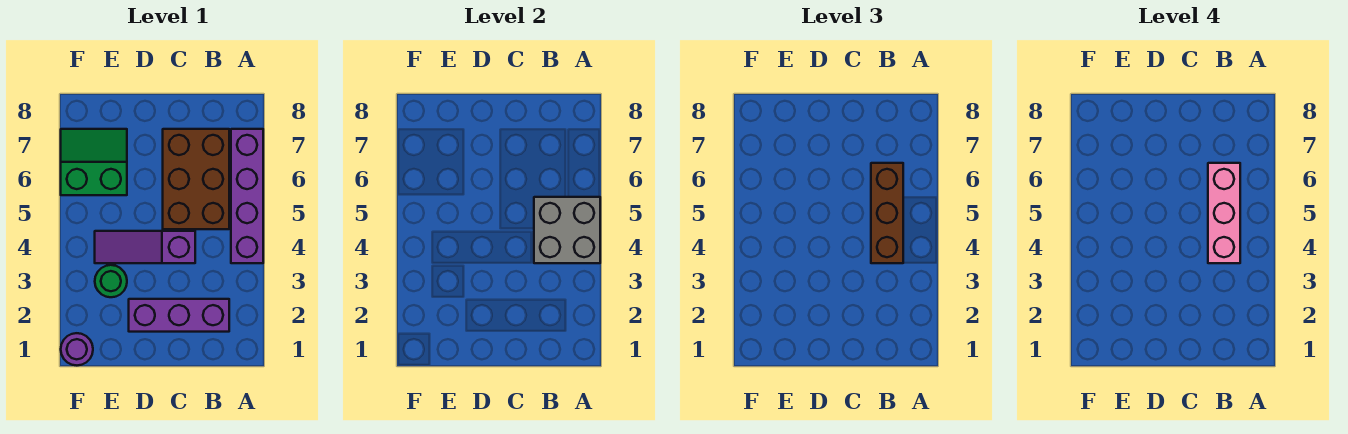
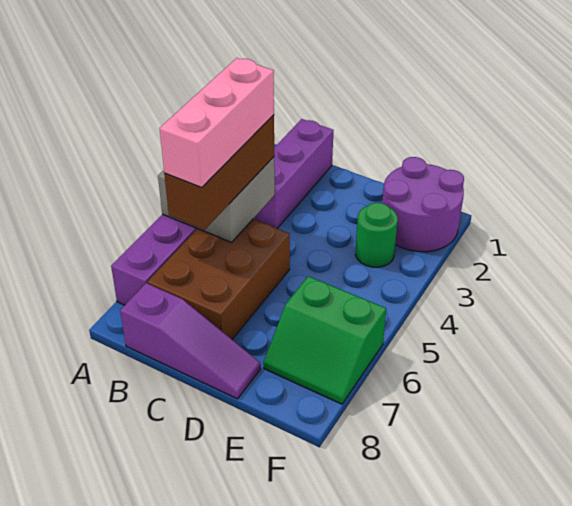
purple 1x3 brick [129,299,229,332] -> purple 1x3 brick turned to [253,119,334,228]
purple 1x3 slope [95,231,195,263] -> purple 1x3 slope moved to [120,283,261,399]
purple 1x1 round brick [61,333,93,365] -> purple 2x2 round brick [382,157,464,252]

